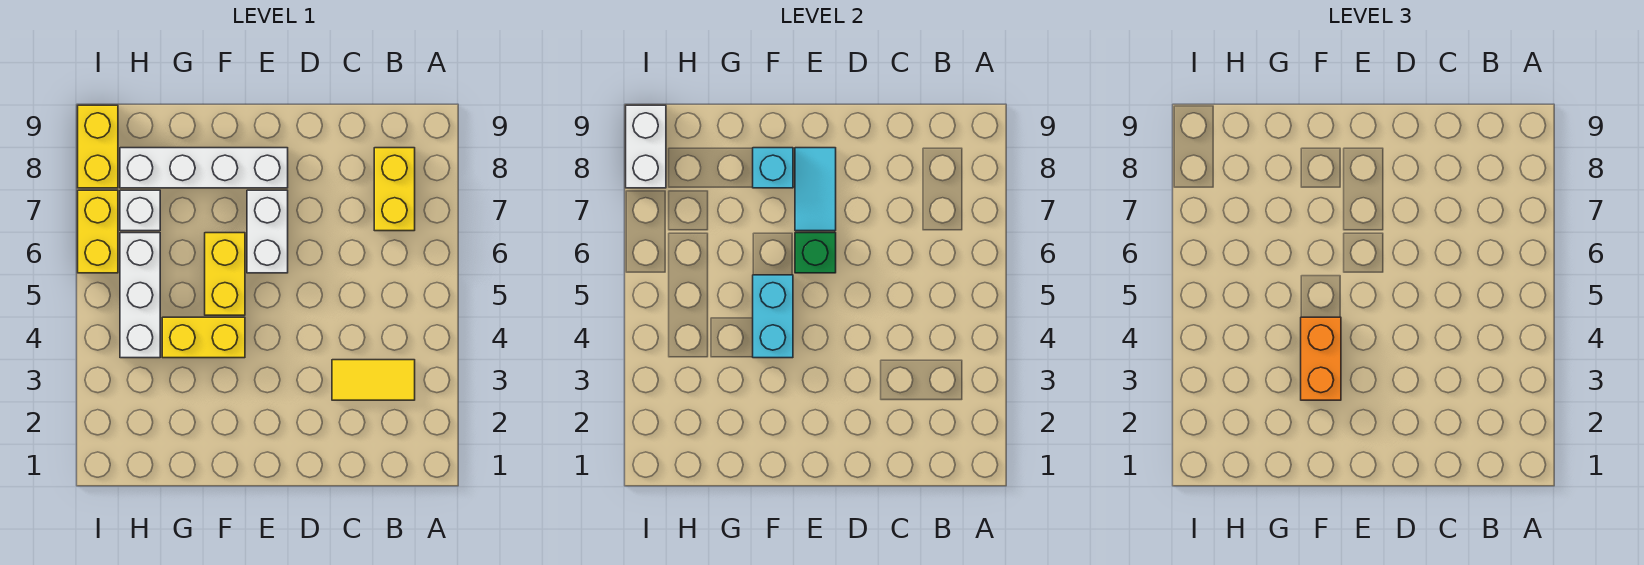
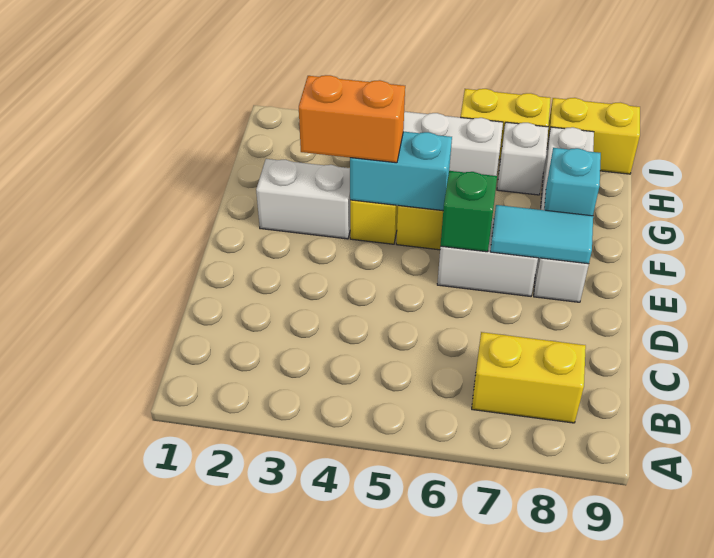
yellow 1x2 tile [332,360,415,400] -> none
white 1x2 brick [626,105,666,188] -> white 1x2 brick moved to [256,159,350,239]

